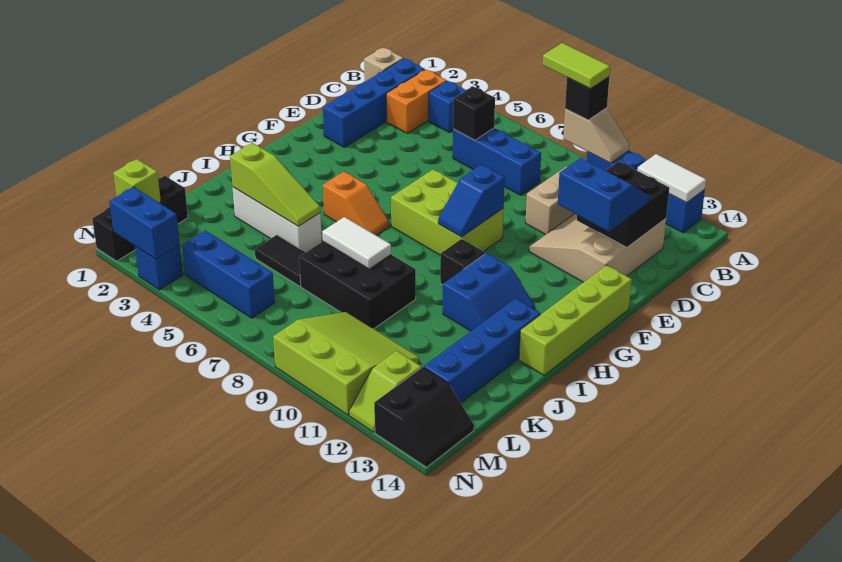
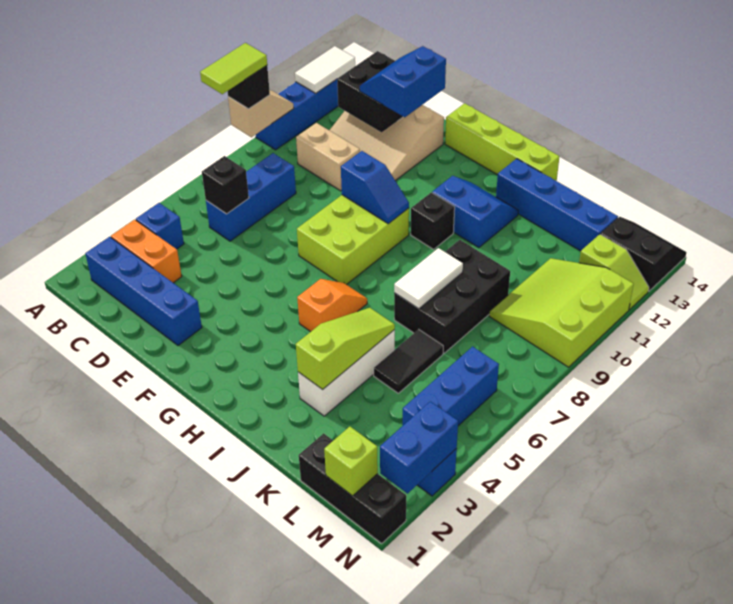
tan 1x1 brick [364,47,403,81] -> none

